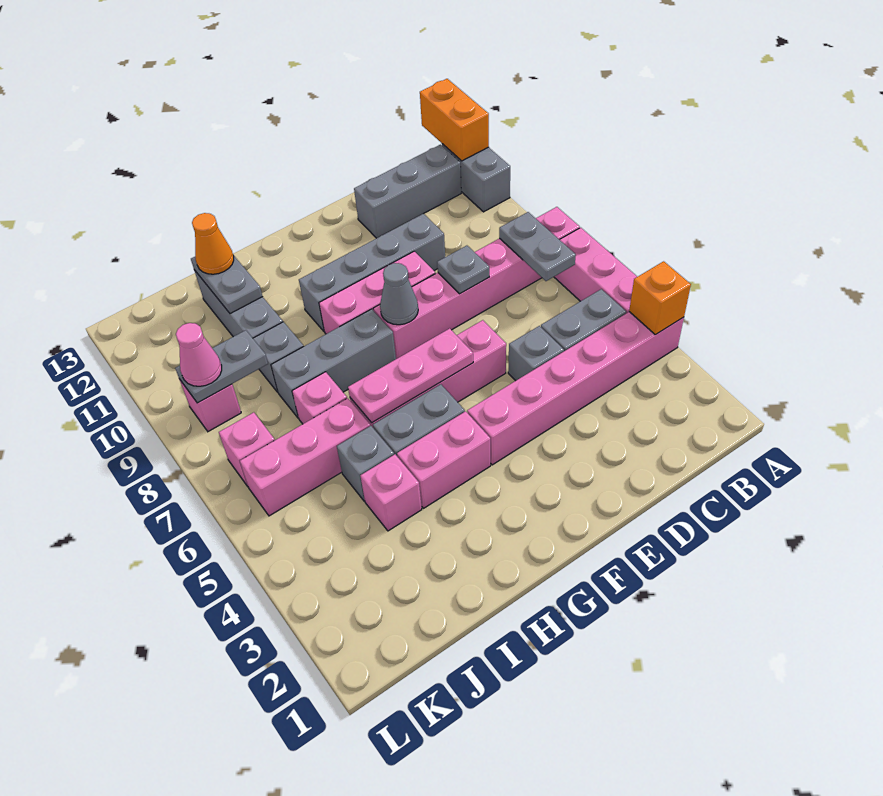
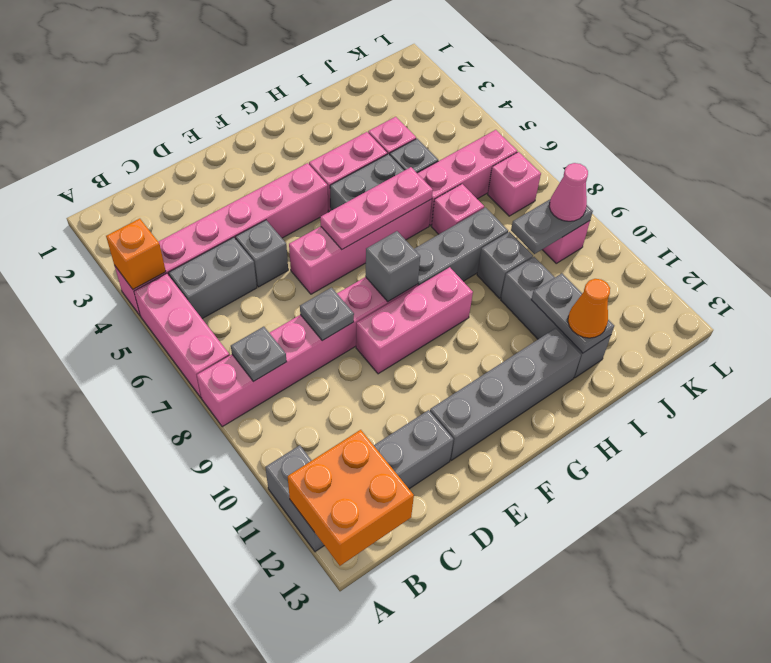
orange 1x2 brick [420,79,489,161] -> orange 2x2 brick [288,430,414,566]
grey 1x2 plate [499,212,576,281] -> grey 1x1 plate [231,327,287,382]
grey 1x4 brick [299,214,445,331] -> grey 1x4 brick moved to [430,328,581,460]
grey 1x1 cone [380,263,418,325] -> grey 1x1 brick [365,231,420,301]

